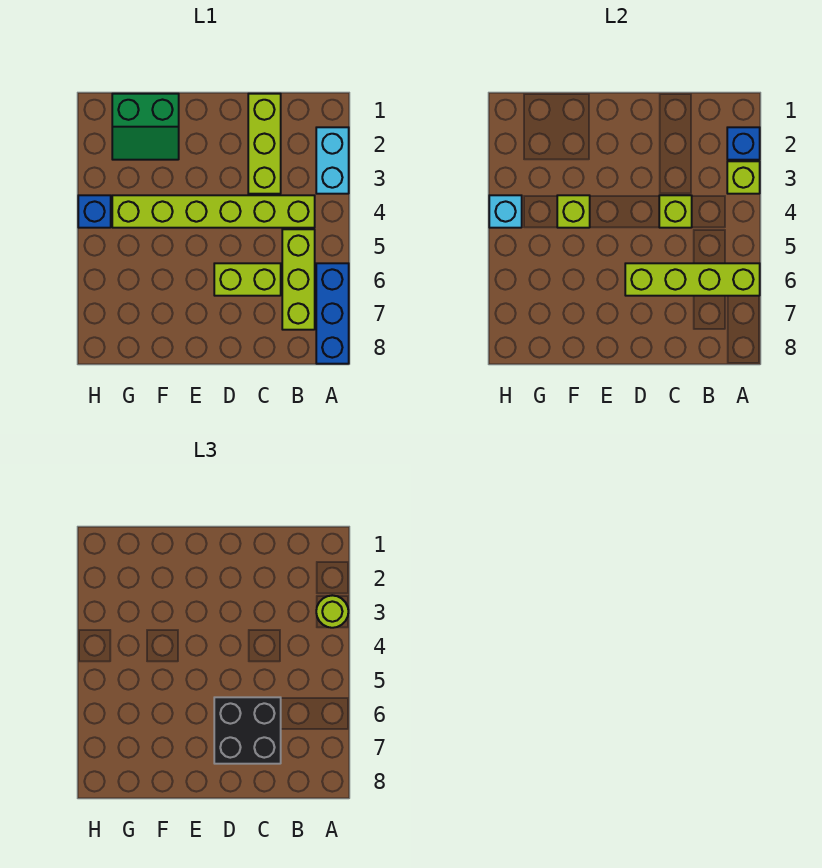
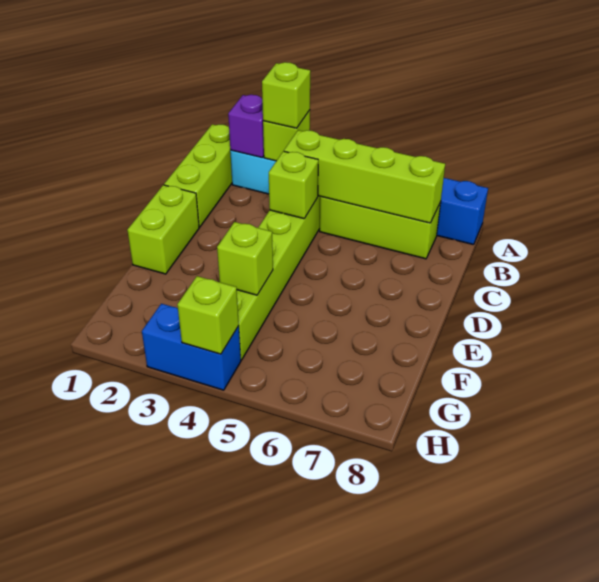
blue 1x1 brick [727,127,760,160] -> purple 1x1 brick [228,95,264,158]
lime 1x1 round brick [316,595,348,628] -> lime 1x1 brick [262,62,310,128]
lime 1x4 brick [625,263,760,296] -> lime 1x4 brick turned to [284,130,445,223]
lime 1x3 brick [248,94,281,194] -> lime 1x3 brick turned to [164,124,232,227]
lime 1x2 brick [214,263,281,296] -> lime 1x2 brick moved to [127,185,199,274]
black 2x2 brick [214,697,281,764] -> none
green 2x2 slope [112,94,179,160] -> none
blue 1x1 brick [78,195,111,228] -> blue 1x2 brick [142,304,241,390]
cyan 1x1 brick [489,195,522,228] -> lime 1x1 brick [177,276,239,354]

